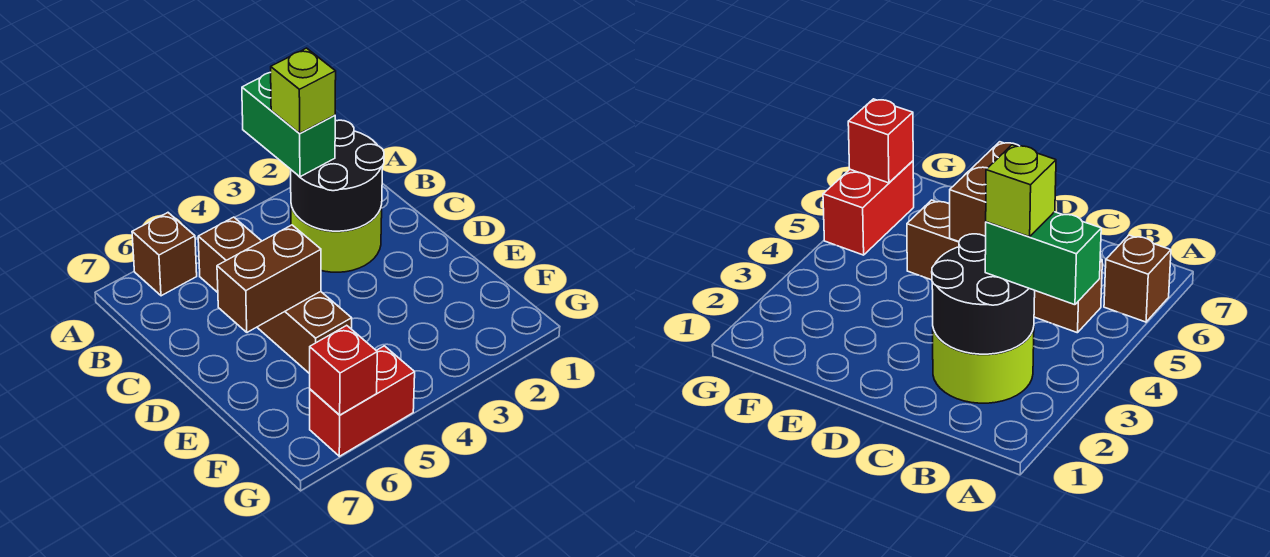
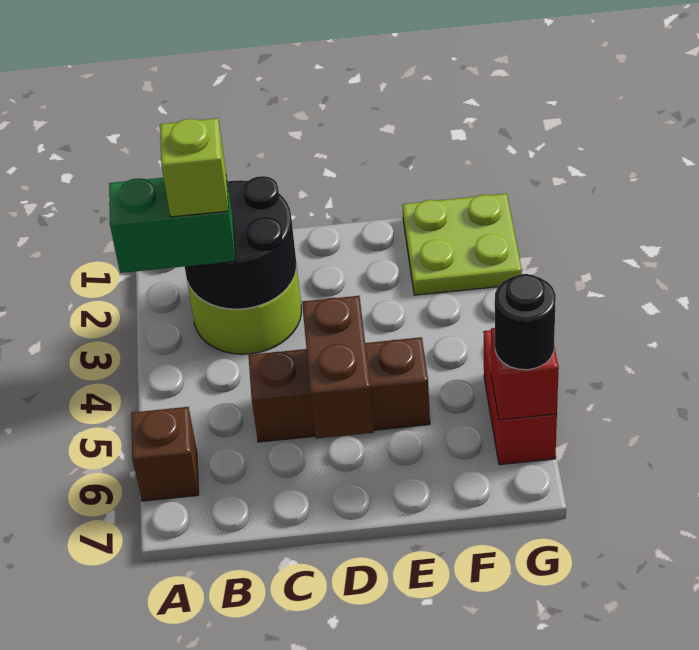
brown 1x4 brick [198,217,352,374] -> brown 1x3 brick [249,337,430,442]
none -> lime 2x2 plate [402,194,522,295]
none -> black 1x1 round brick [495,274,556,370]

